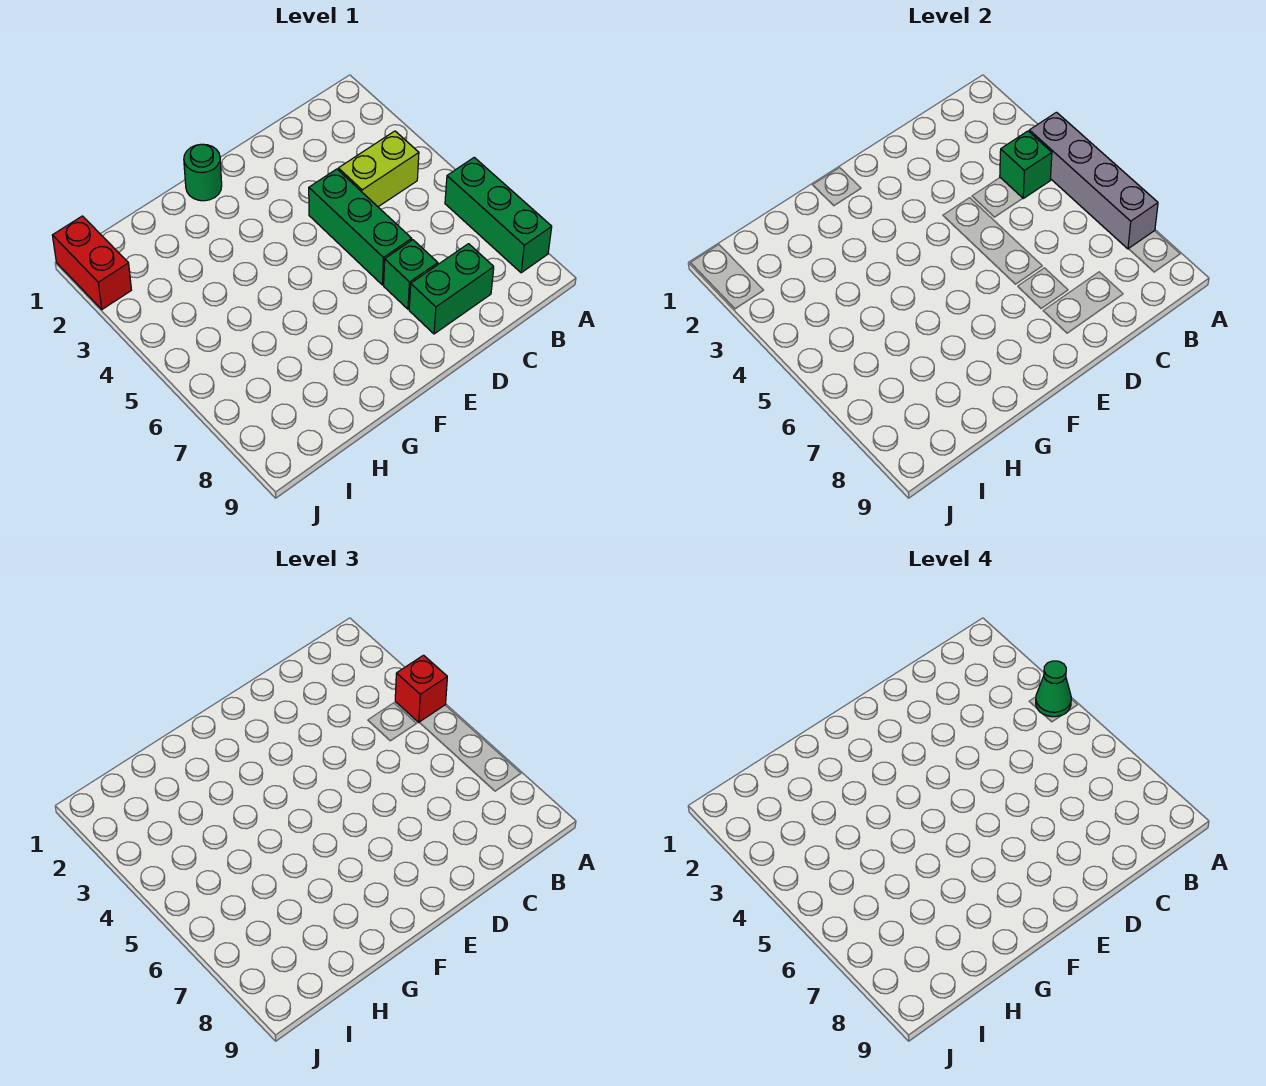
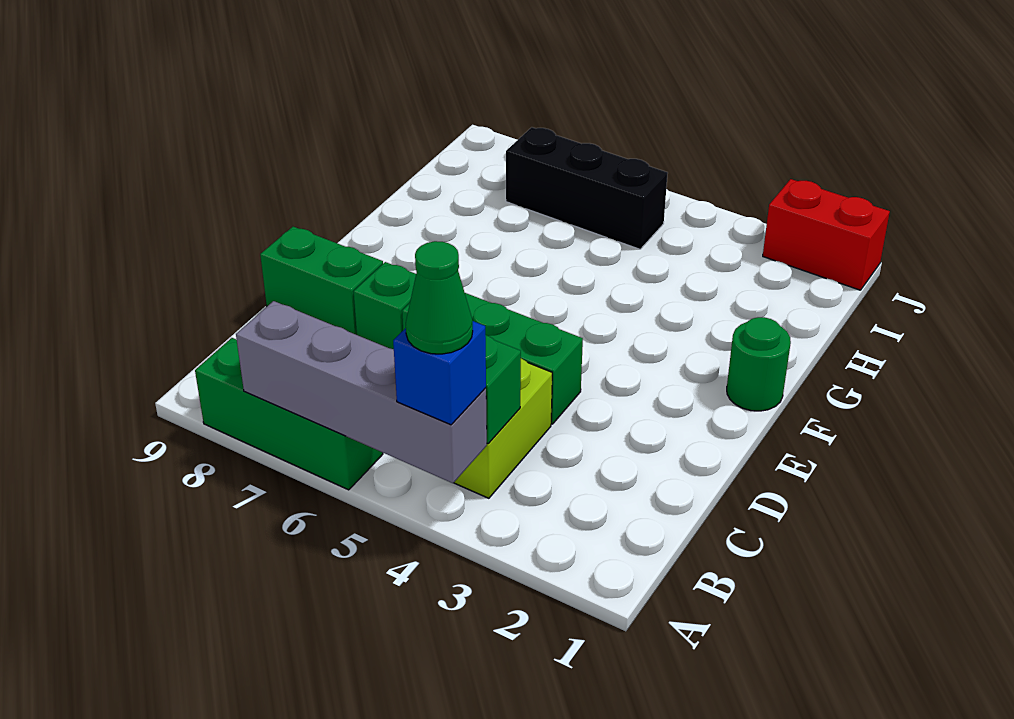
red 1x1 brick [395,655,447,722] -> blue 1x1 brick [393,321,486,425]
green 1x2 brick [409,244,494,334] -> green 1x2 brick turned to [260,227,383,335]
none -> black 1x3 brick [506,127,668,249]

